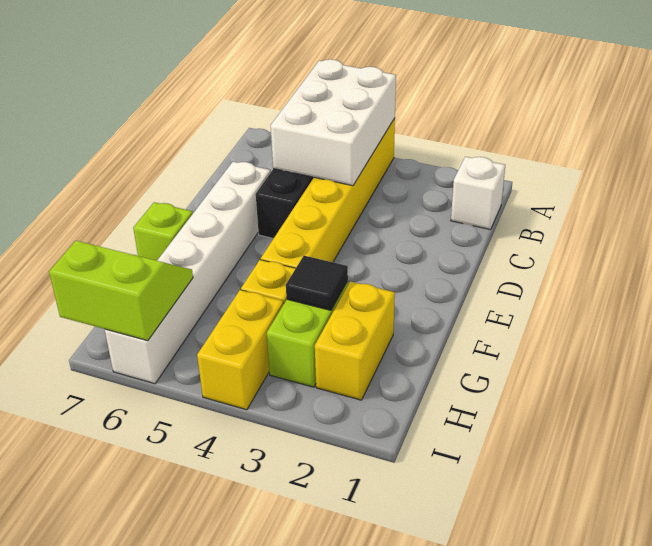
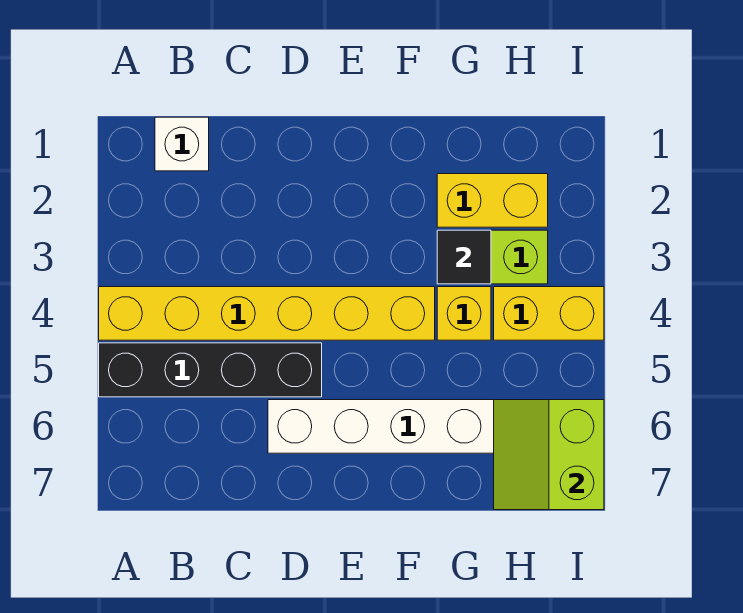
white 2x3 brick [271,59,396,186] -> none
lime 1x1 brick [133,202,193,261] -> none

